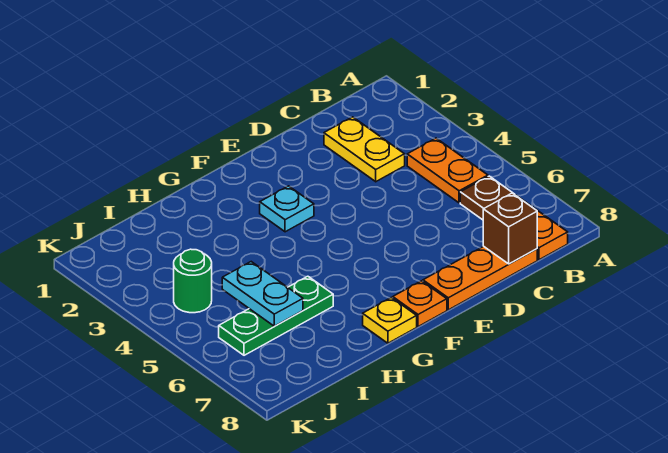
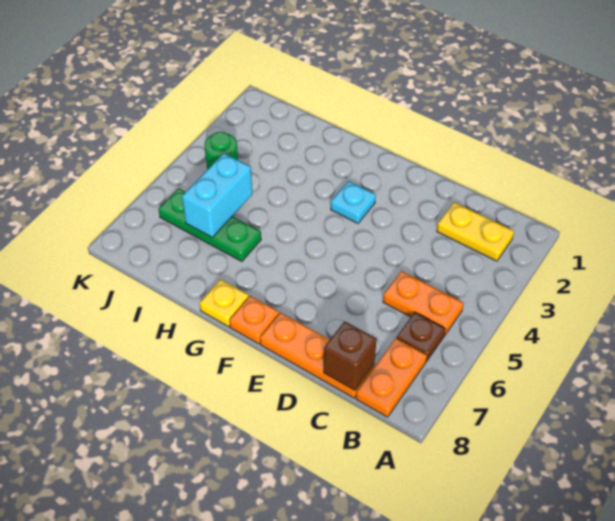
orange 1x2 plate [407,138,488,203] -> orange 1x2 plate turned to [383,271,464,335]
yellow 1x2 plate [324,117,405,182] -> yellow 1x2 plate turned to [437,202,514,261]
cyan 1x2 plate [222,262,303,326] -> cyan 1x2 brick [182,153,252,237]

